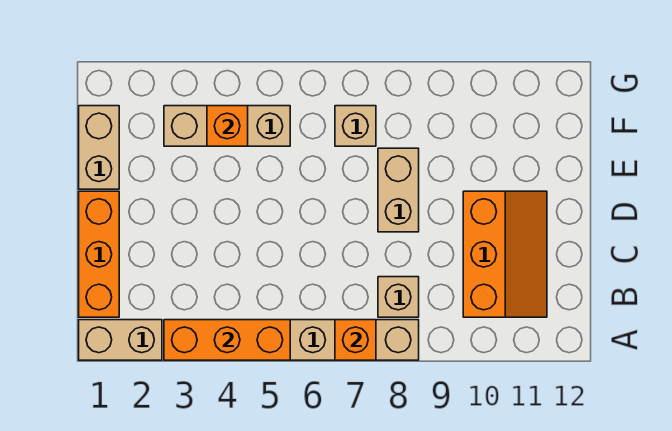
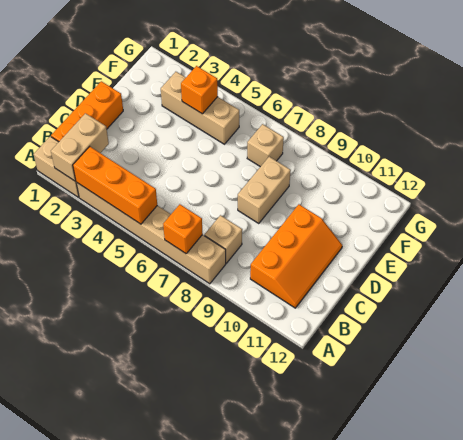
tan 1x2 brick [79,106,119,189] -> tan 1x2 brick moved to [51,113,109,181]

